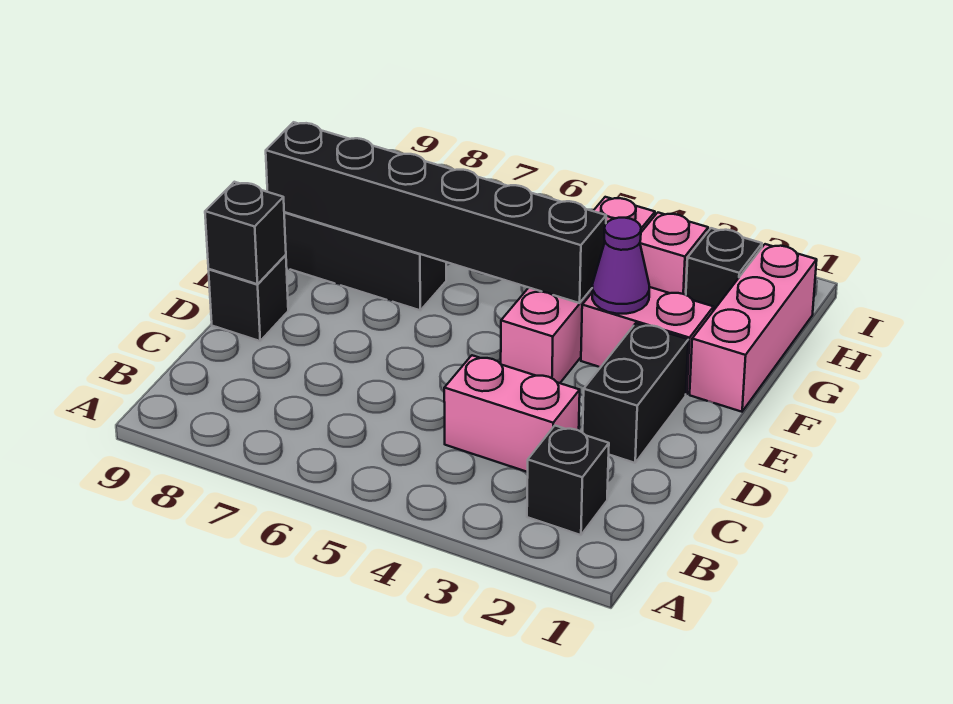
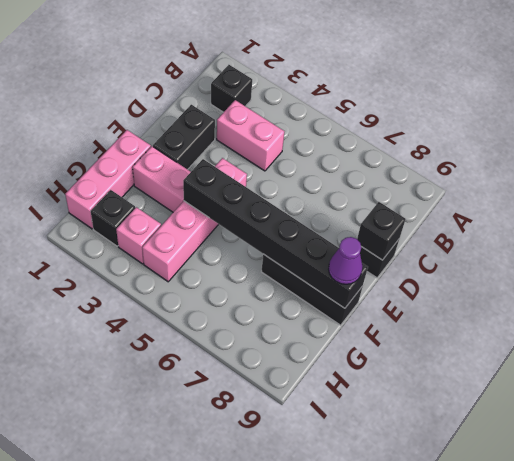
purple 1x1 cone [592,218,649,314] -> purple 1x1 cone moved to [329,237,362,284]

